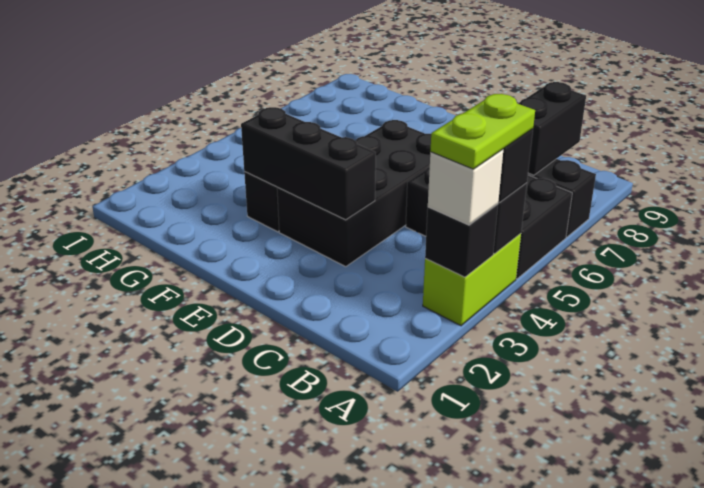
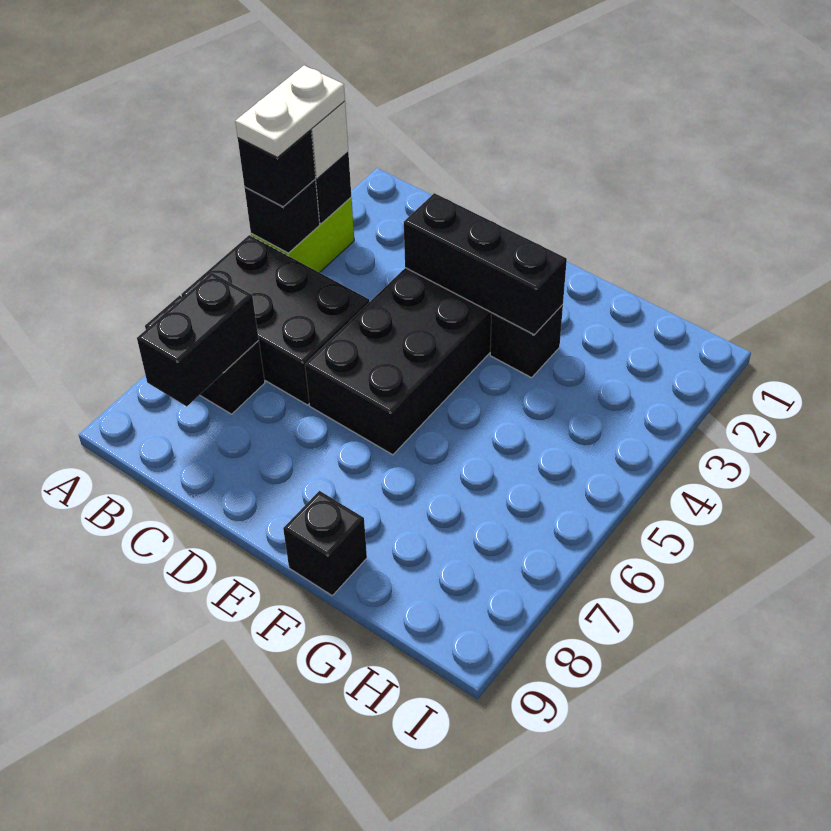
lime 1x2 plate [431,94,535,169] -> white 1x2 plate [235,65,345,157]
none -> black 1x1 brick [283,491,367,595]

